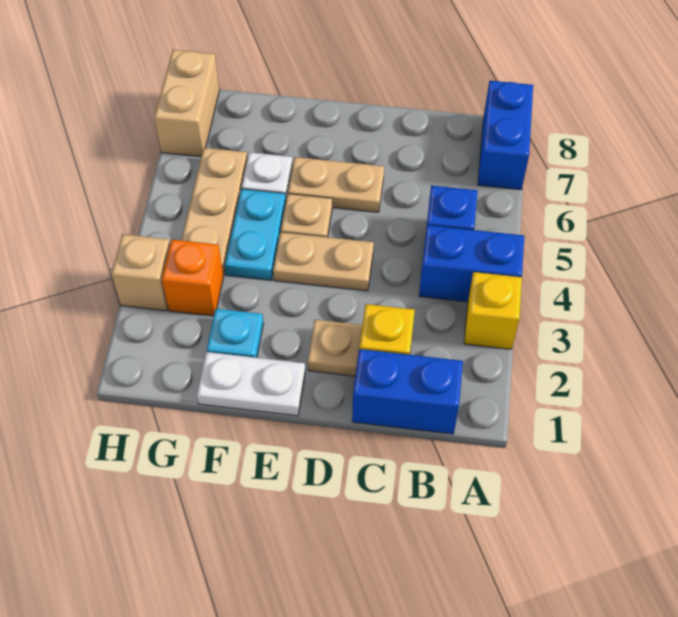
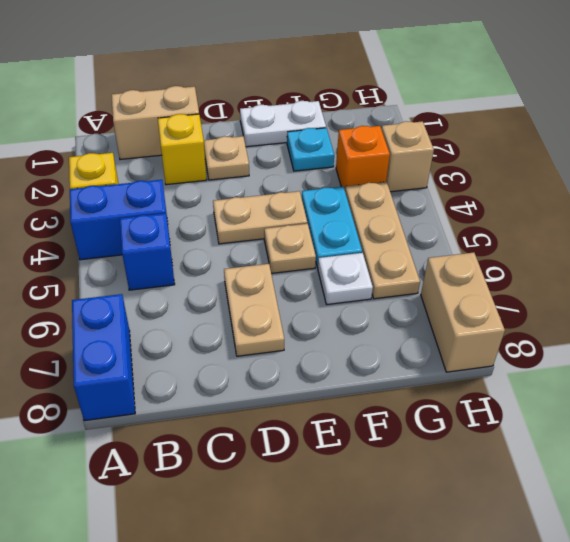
blue 1x2 brick [352,349,463,434] -> tan 1x2 brick [111,86,199,160]
tan 1x2 plate [288,157,384,212] -> tan 1x2 plate turned to [224,264,284,356]

